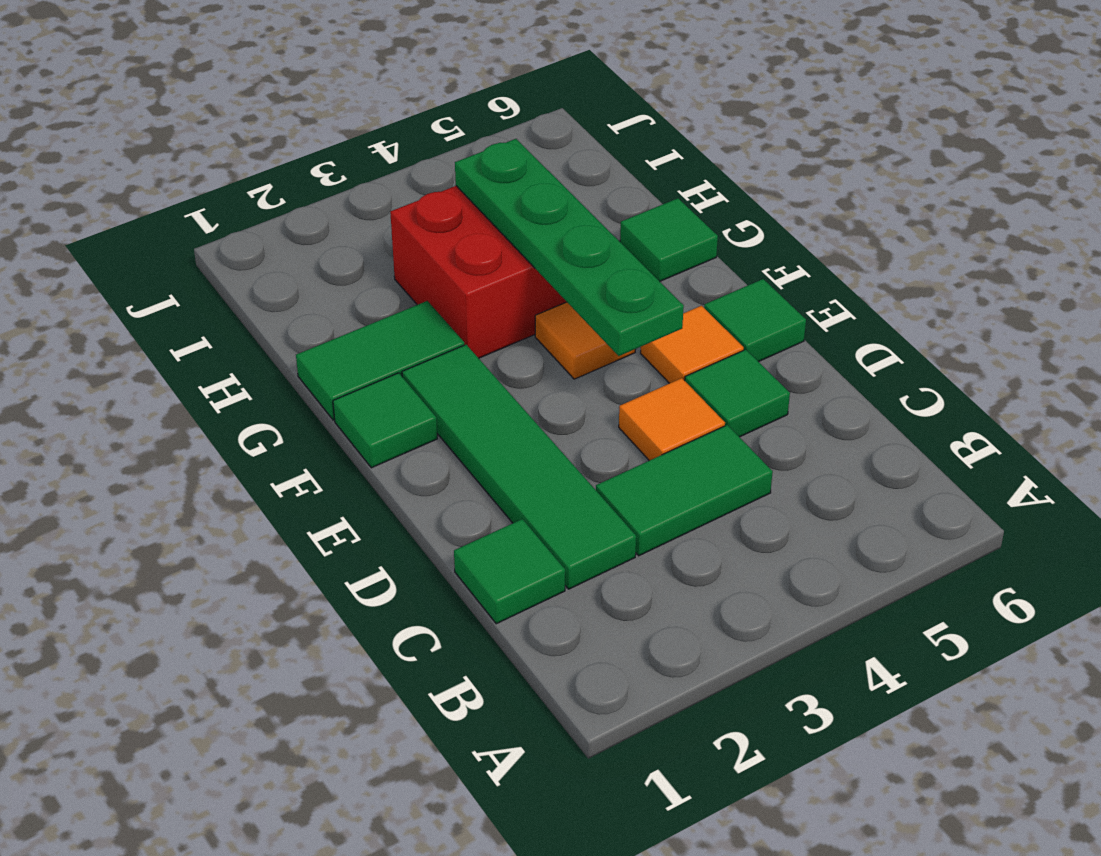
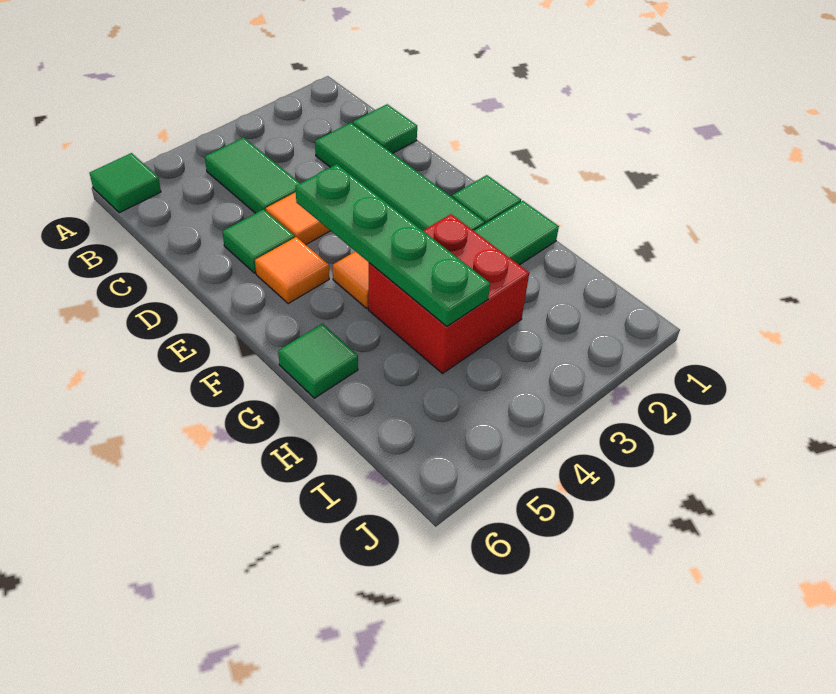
green 1x2 tile [596,425,773,556] -> green 1x2 tile turned to [205,138,300,213]
green 1x1 tile [704,279,806,362] -> green 1x1 tile moved to [90,153,161,213]

